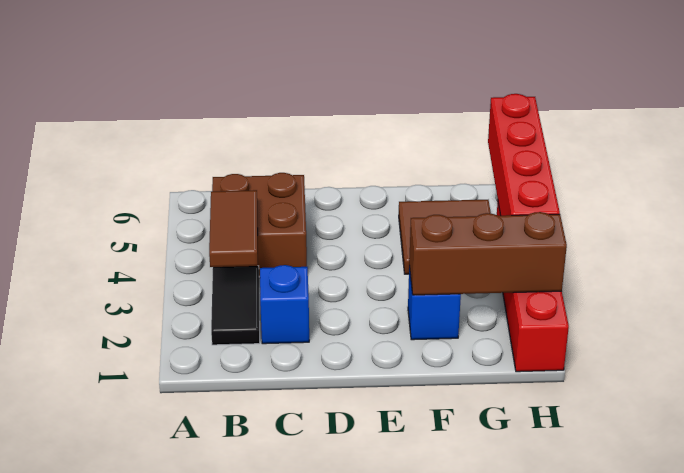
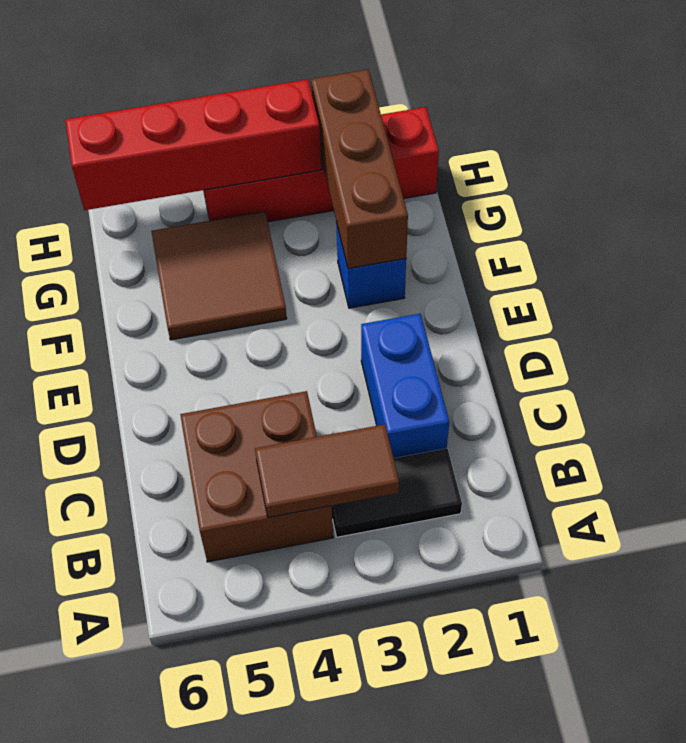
blue 1x1 brick [260,265,309,344] -> blue 1x2 brick [361,314,449,458]

